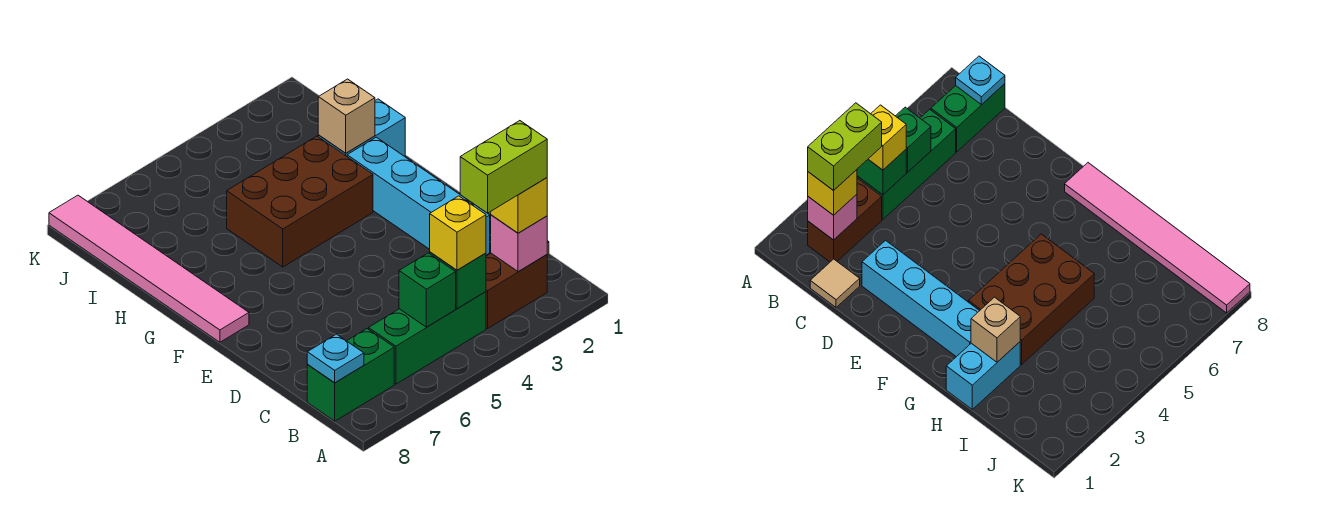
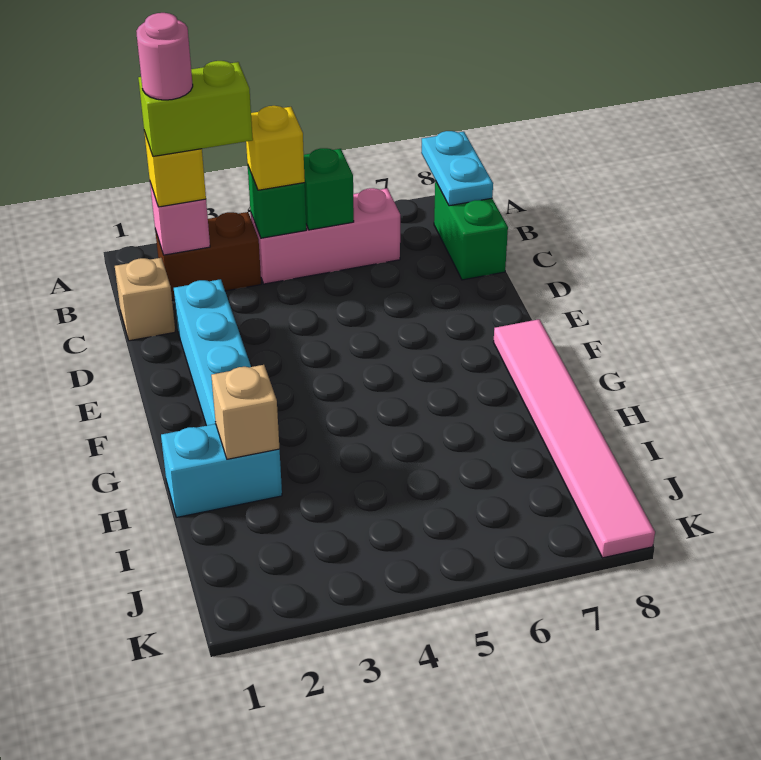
none -> pink 1x1 round brick [136,13,193,100]
green 1x3 brick [369,292,486,384] -> pink 1x3 brick [251,188,400,284]
green 1x2 brick [307,329,394,421] -> green 1x2 brick turned to [434,181,508,280]
cyan 1x1 plate [307,334,364,383] -> cyan 1x2 plate [421,131,493,206]
tan 1x1 tile [810,259,860,307] -> tan 1x1 brick [115,258,175,341]
brown 2x3 brick [227,136,373,267] -> none

